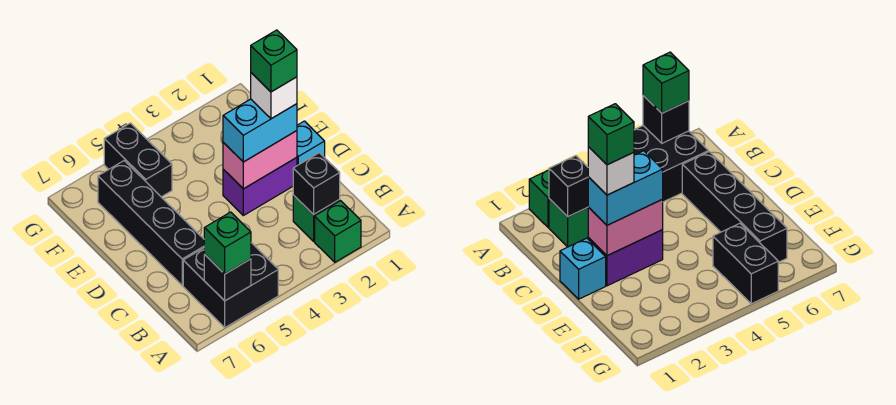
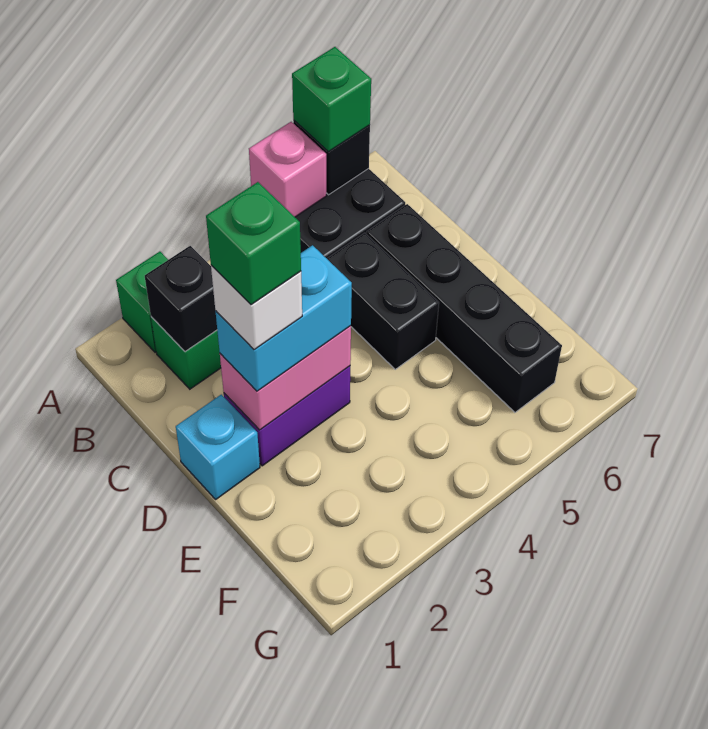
none -> pink 1x1 brick [249,122,326,217]
black 1x2 brick [104,123,172,197] -> black 1x2 brick moved to [327,233,439,369]

